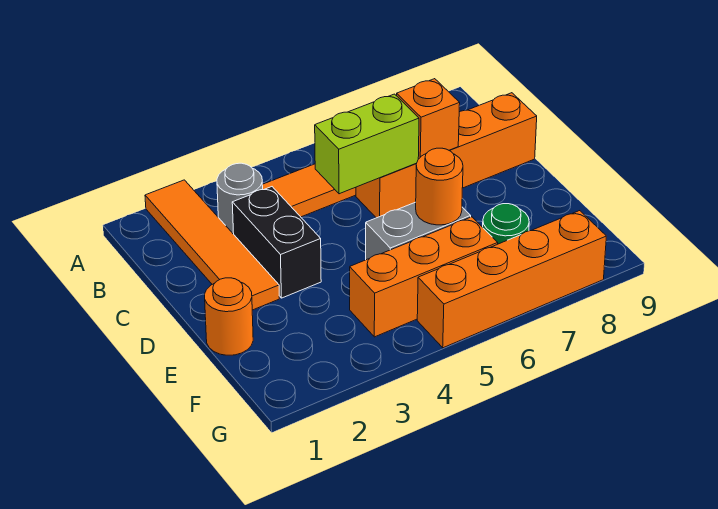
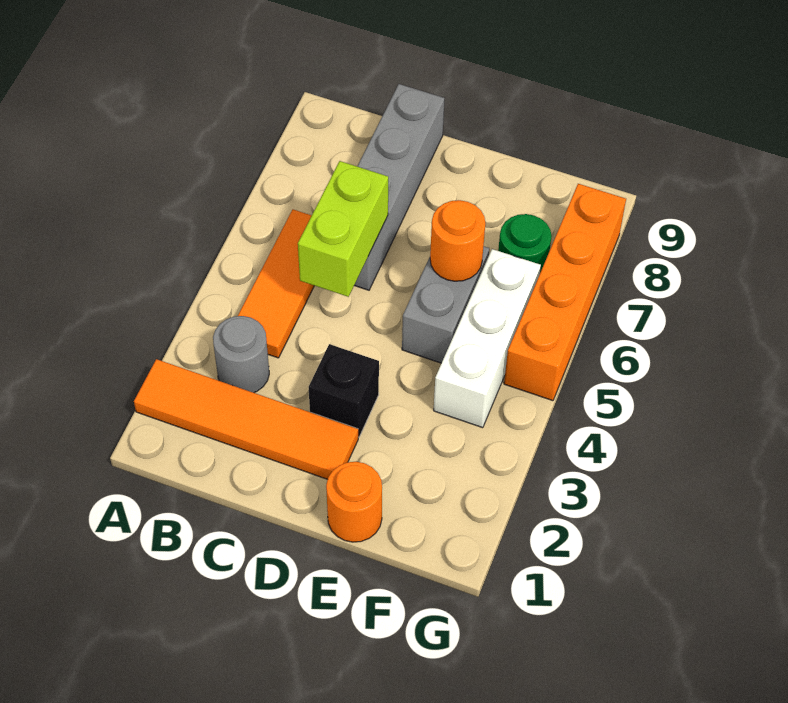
black 1x2 brick [232,187,321,298] -> black 1x1 brick [309,344,379,437]
orange 1x4 brick [356,93,537,218] -> grey 1x4 brick [354,84,444,290]
orange 1x1 brick [397,79,460,159] -> none
orange 1x3 brick [350,217,498,337] -> white 1x3 brick [434,249,541,428]

